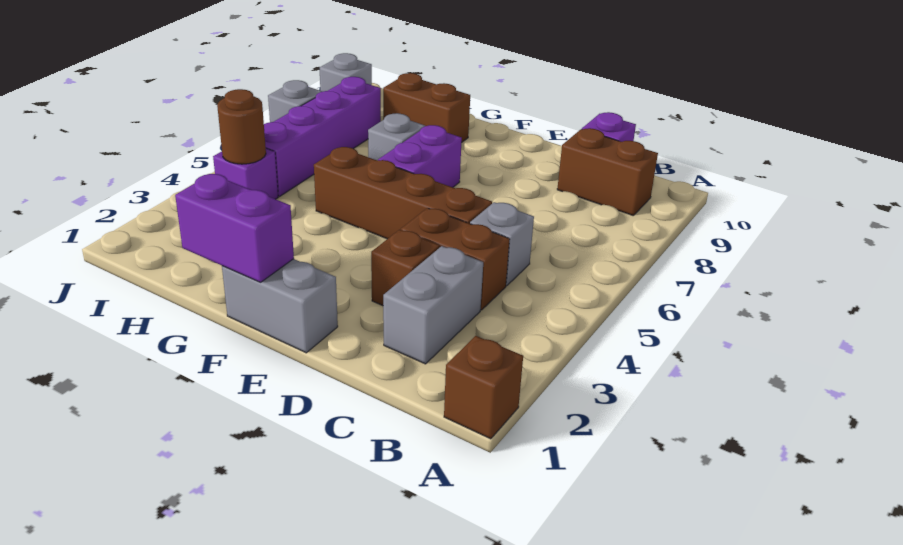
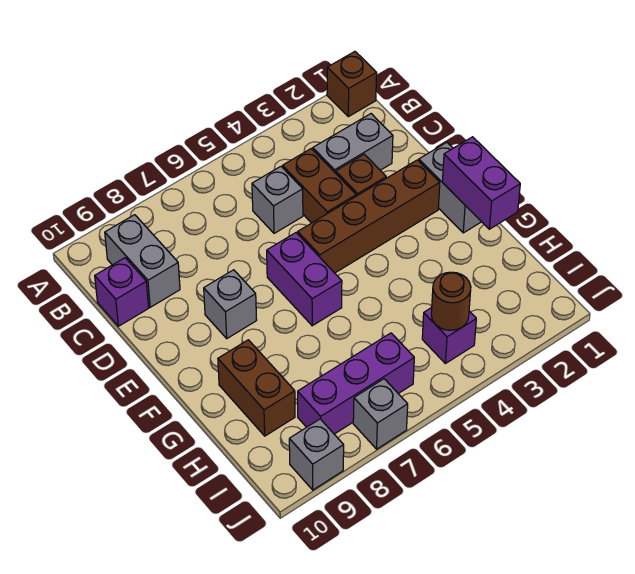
brown 1x2 brick [557,128,658,216] -> grey 1x2 brick [105,215,180,307]
brown 1x4 brick [314,147,492,239] -> brown 1x4 brick turned to [298,160,440,273]
purple 1x2 brick [378,125,462,187] -> purple 1x2 brick turned to [267,233,342,326]
grey 1x1 brick [368,113,425,160] -> grey 1x1 brick moved to [204,270,257,338]
purple 1x4 brick [264,77,381,196] -> purple 1x3 brick [298,333,414,434]

